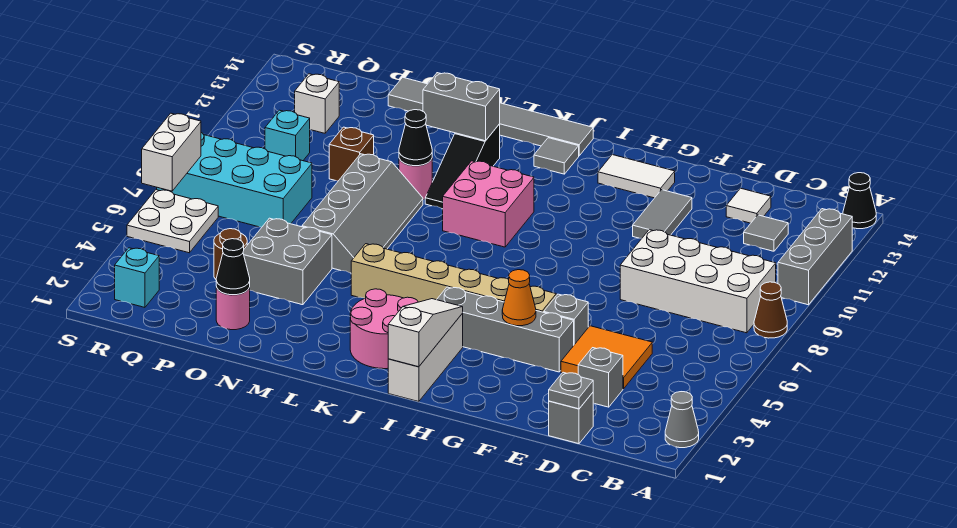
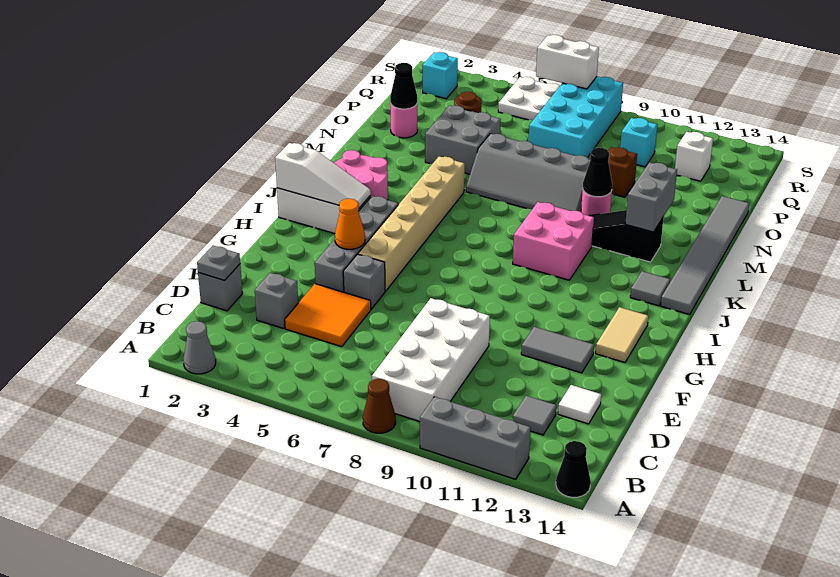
white 1x2 tile [598,155,675,198] -> tan 1x2 tile [596,307,648,362]

